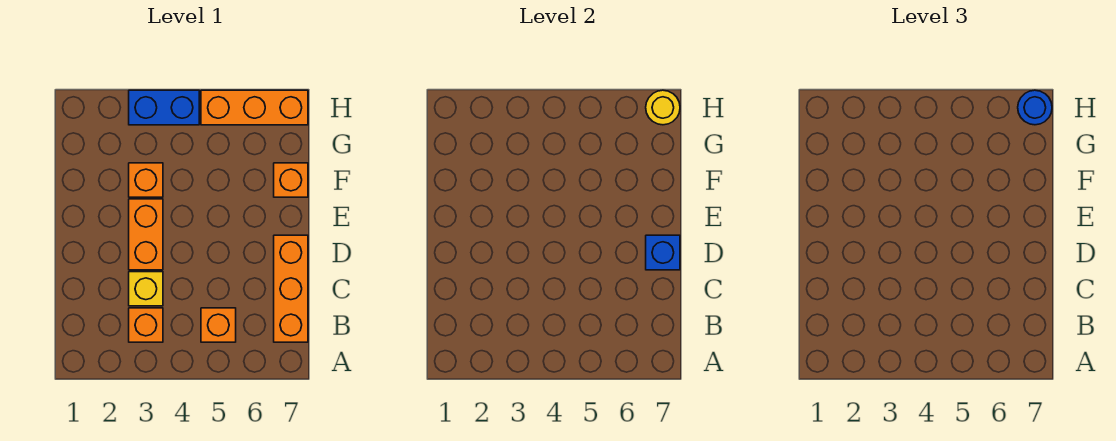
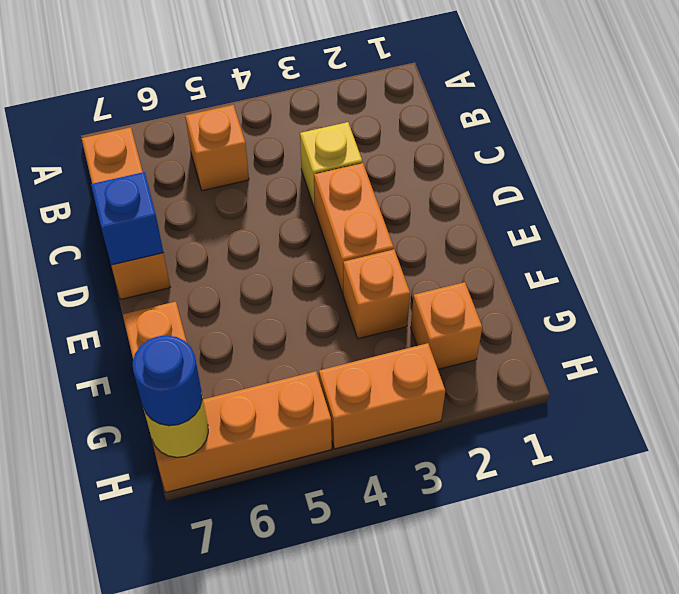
orange 1x1 brick [129,308,163,342] -> orange 1x1 brick moved to [411,282,482,369]
blue 1x2 brick [129,90,199,125] -> orange 1x2 brick [319,343,445,449]

